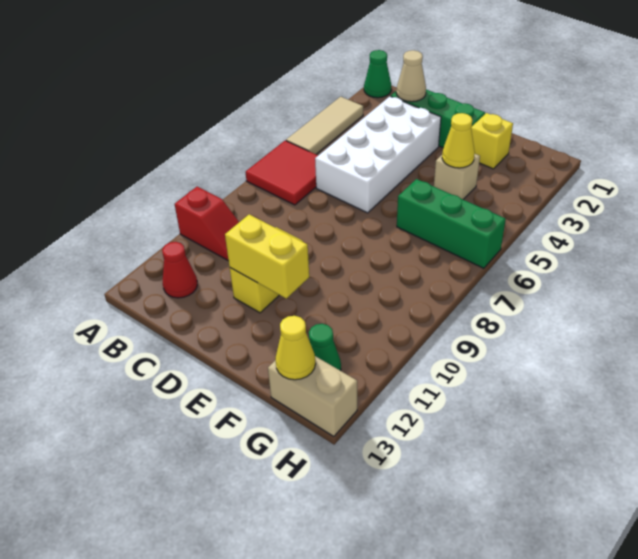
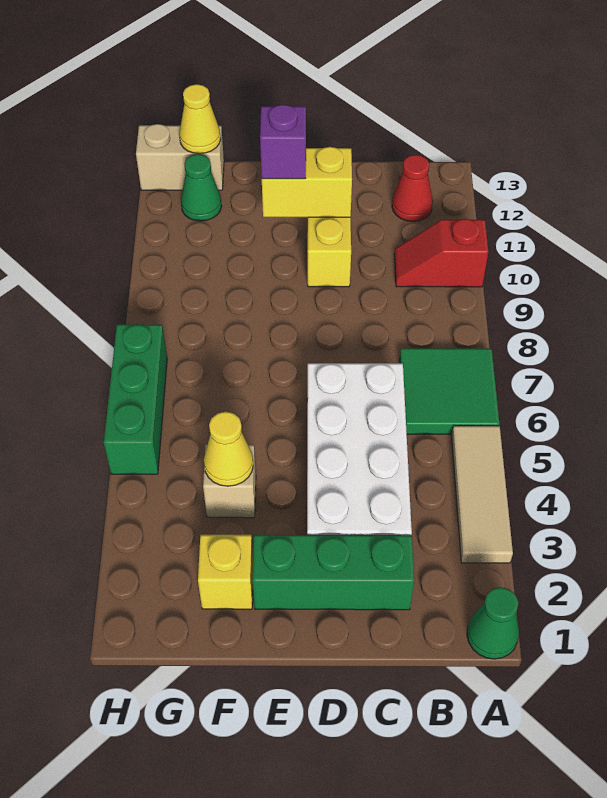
red 2x2 tile [246,141,318,205] -> green 2x2 tile [400,348,500,434]
tan 1x1 cone [396,50,426,102] -> none
none -> purple 1x1 brick [260,104,306,179]
green 1x3 brick [397,179,506,268] -> green 1x3 brick turned to [104,324,167,474]

